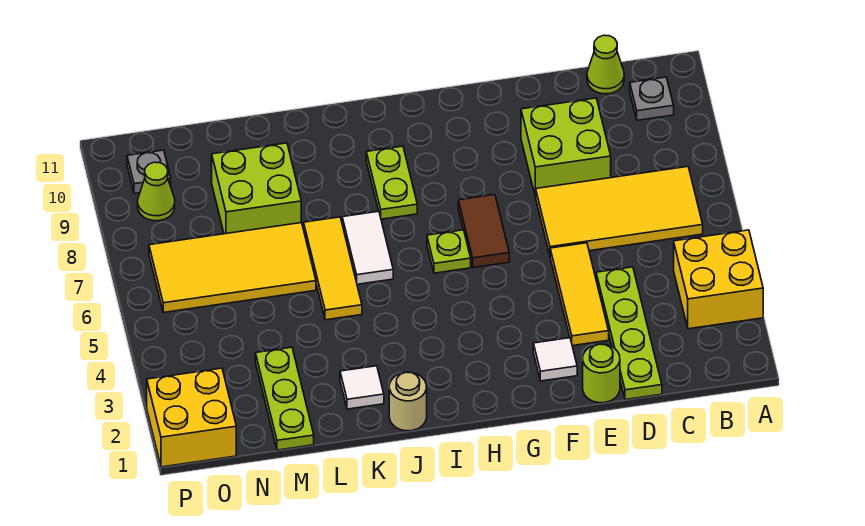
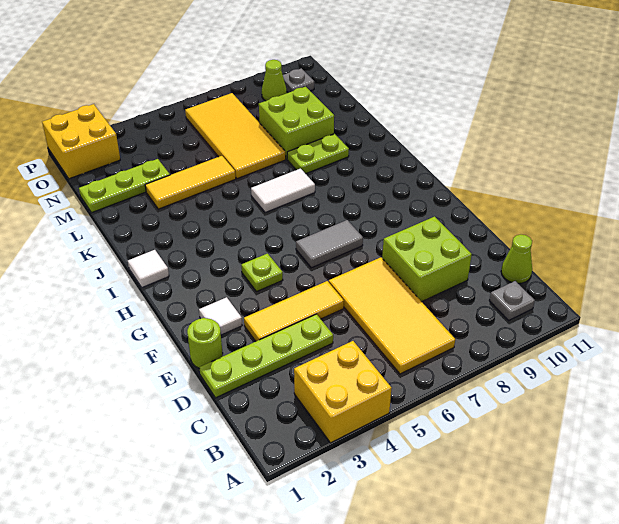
brown 1x2 tile [458,195,509,268] -> grey 1x2 tile [296,220,363,268]
lime 1x1 plate [427,230,471,273] -> lime 1x1 plate moved to [241,254,283,292]
lime 1x2 plate [366,146,417,219] -> lime 1x2 plate moved to [287,134,349,174]
tan 1x1 round brick [389,372,427,431] -> none
white 1x1 tile [340,366,384,409] -> white 1x1 tile moved to [128,250,169,287]
yellow 1x3 tile [304,217,362,320] -> yellow 1x3 tile moved to [145,156,236,209]

